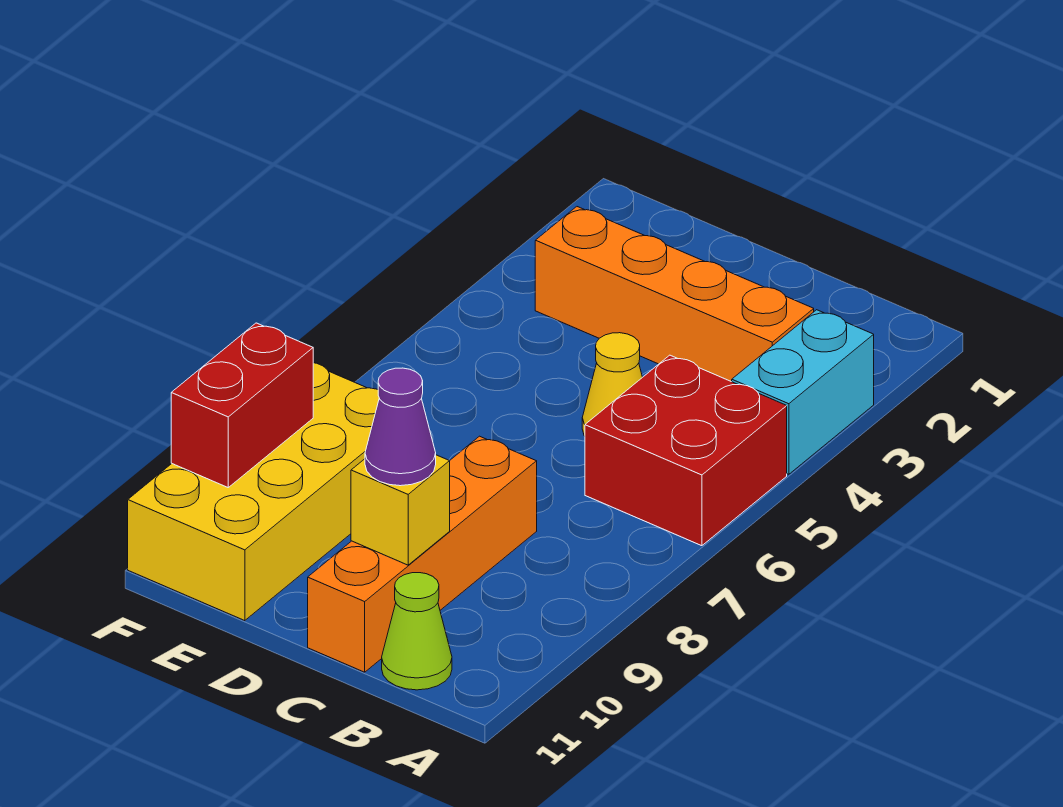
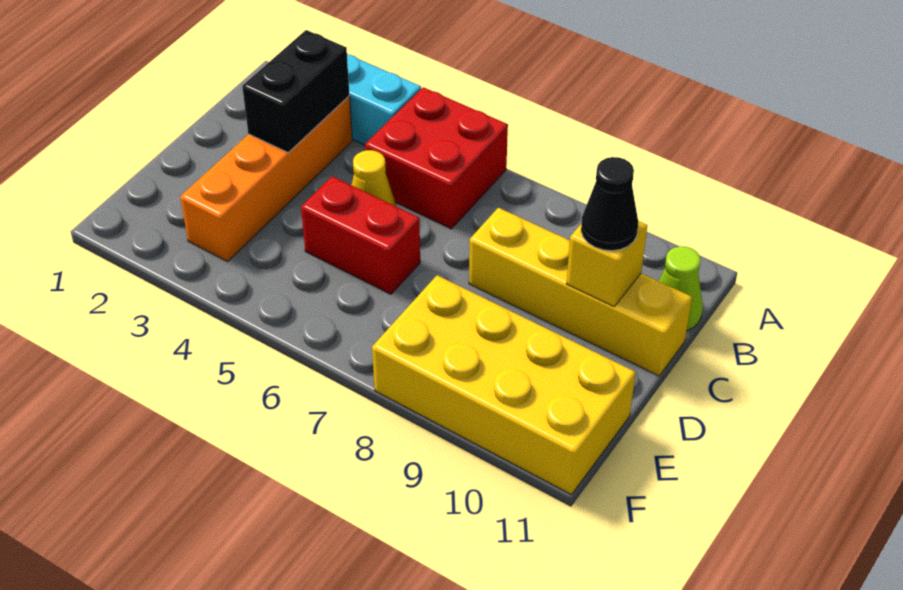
none -> black 1x2 brick [242,30,349,152]
orange 1x4 brick [308,436,537,672] -> yellow 1x4 brick [469,208,692,376]
purple 1x1 cone [365,368,436,486] -> black 1x1 cone [581,157,638,251]
red 1x2 brick [171,323,313,487] -> red 1x2 brick moved to [301,176,420,294]

